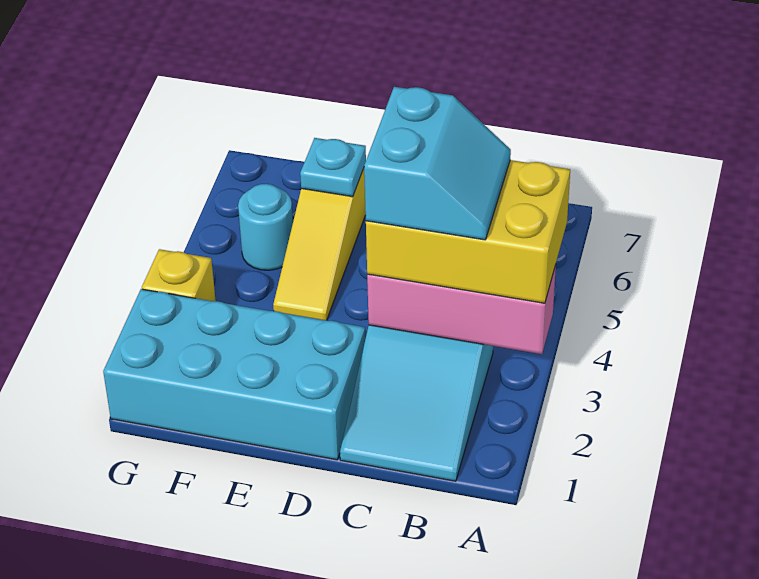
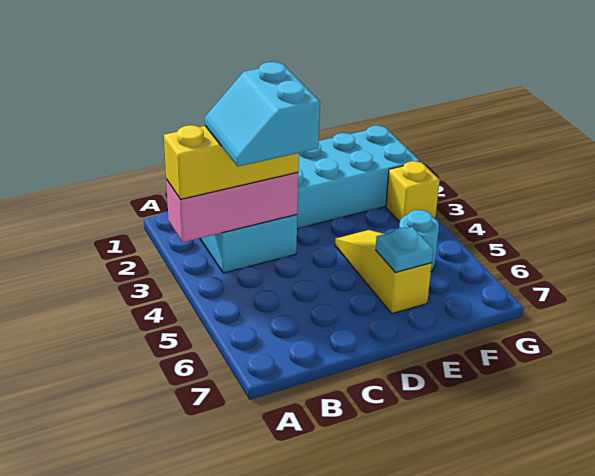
yellow 2x3 brick [366,160,570,303] -> yellow 1x3 brick [164,125,299,199]

